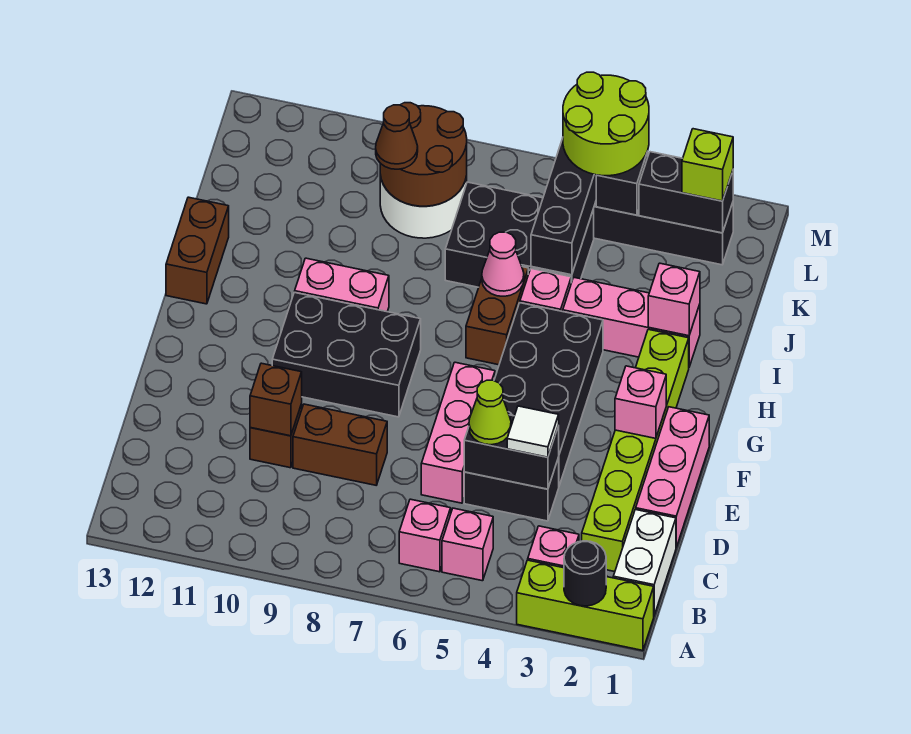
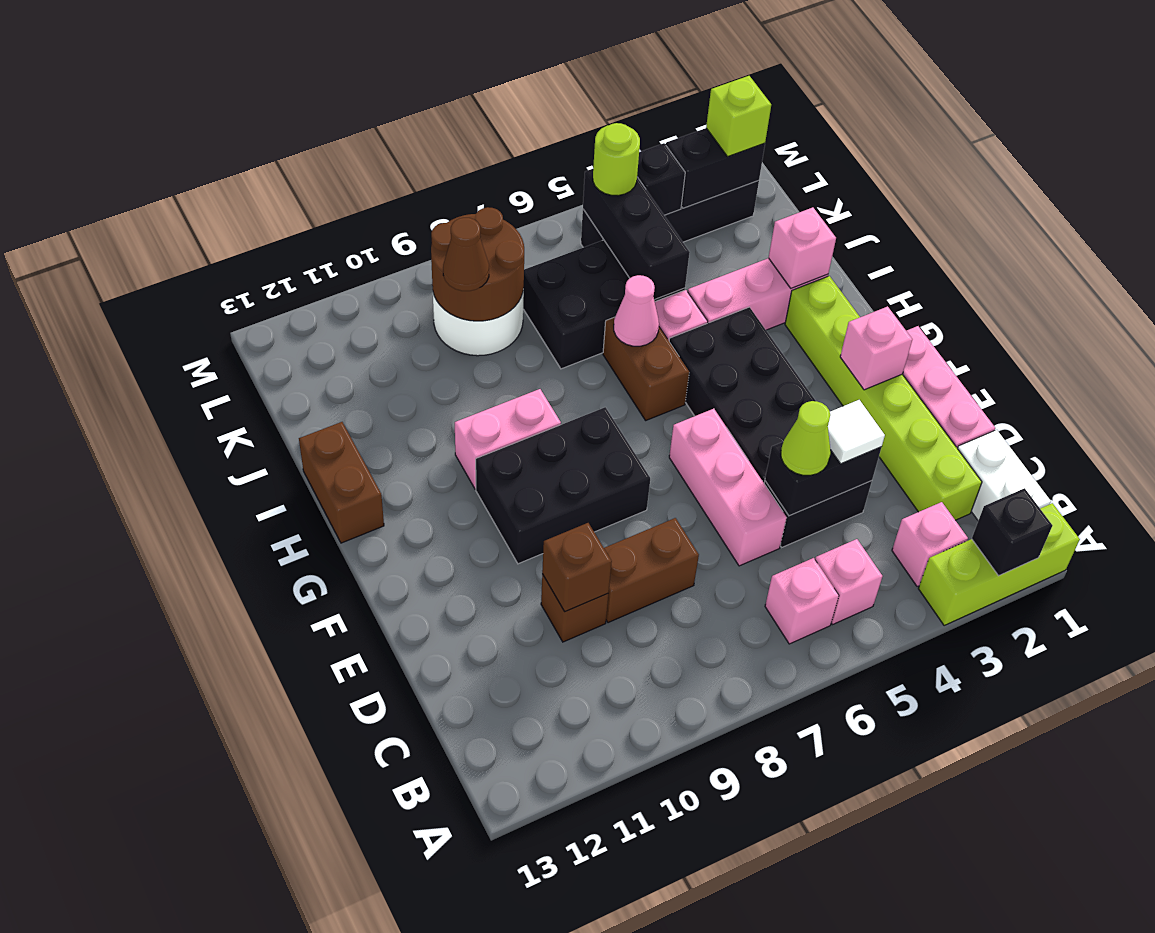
black 1x1 round brick [564,541,606,606] -> black 1x1 brick [972,488,1052,576]
lime 2x2 round brick [563,72,649,176] -> lime 1x1 round brick [593,123,640,196]

